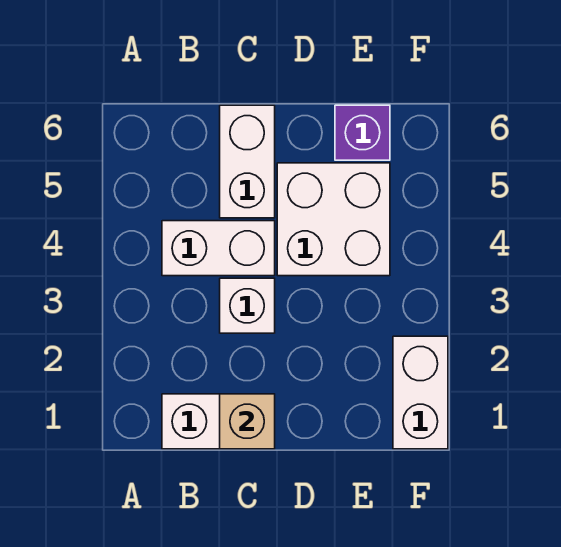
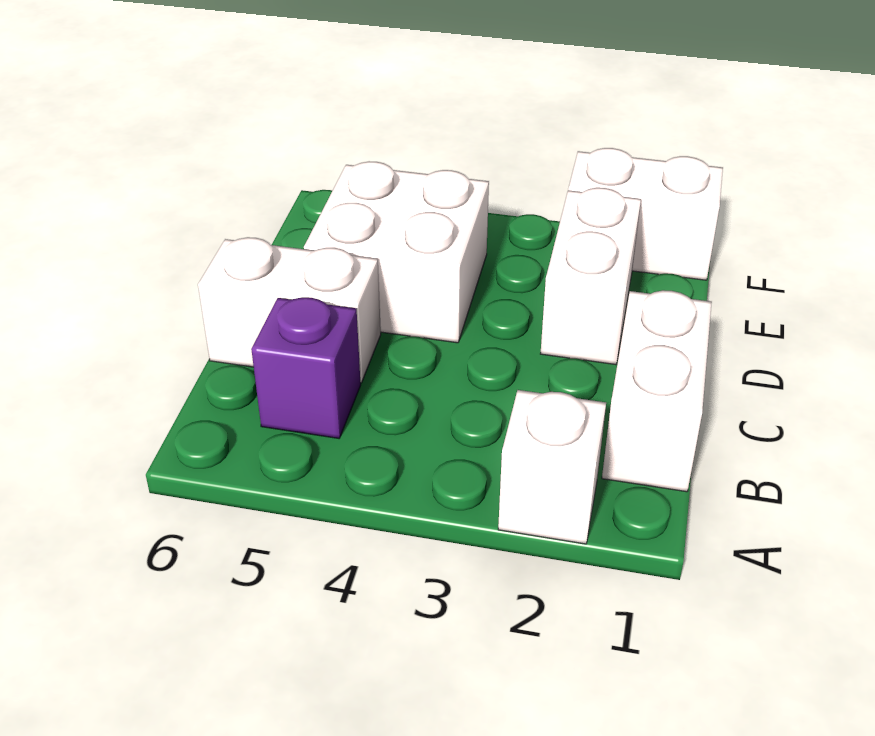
white 1x2 brick [162,221,275,276] -> white 1x2 brick moved to [541,188,641,365]
tan 1x1 brick [220,394,275,449] -> none
white 1x1 brick [220,278,275,333] -> white 1x1 brick moved to [498,390,606,544]
purple 1x1 brick [335,105,390,160] -> purple 1x1 brick moved to [251,297,361,438]

